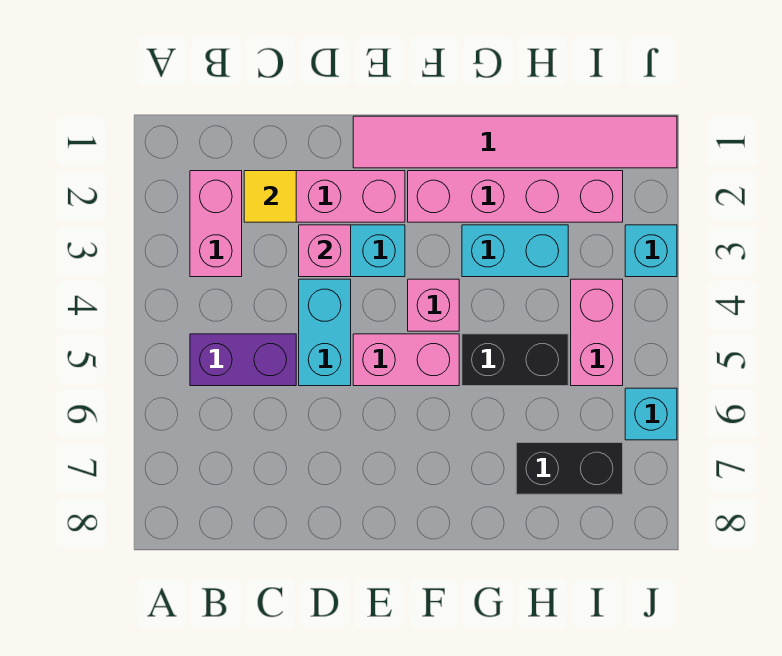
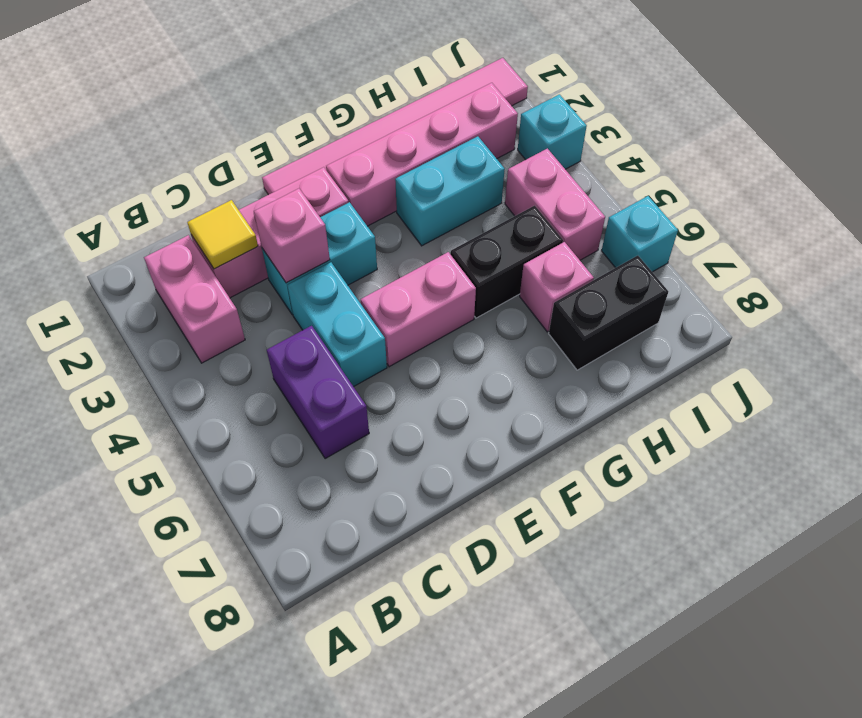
purple 1x2 brick [190,334,296,386] -> purple 1x2 brick turned to [267,326,369,459]
pink 1x1 brick [408,279,459,331] -> pink 1x1 brick moved to [520,242,594,332]

